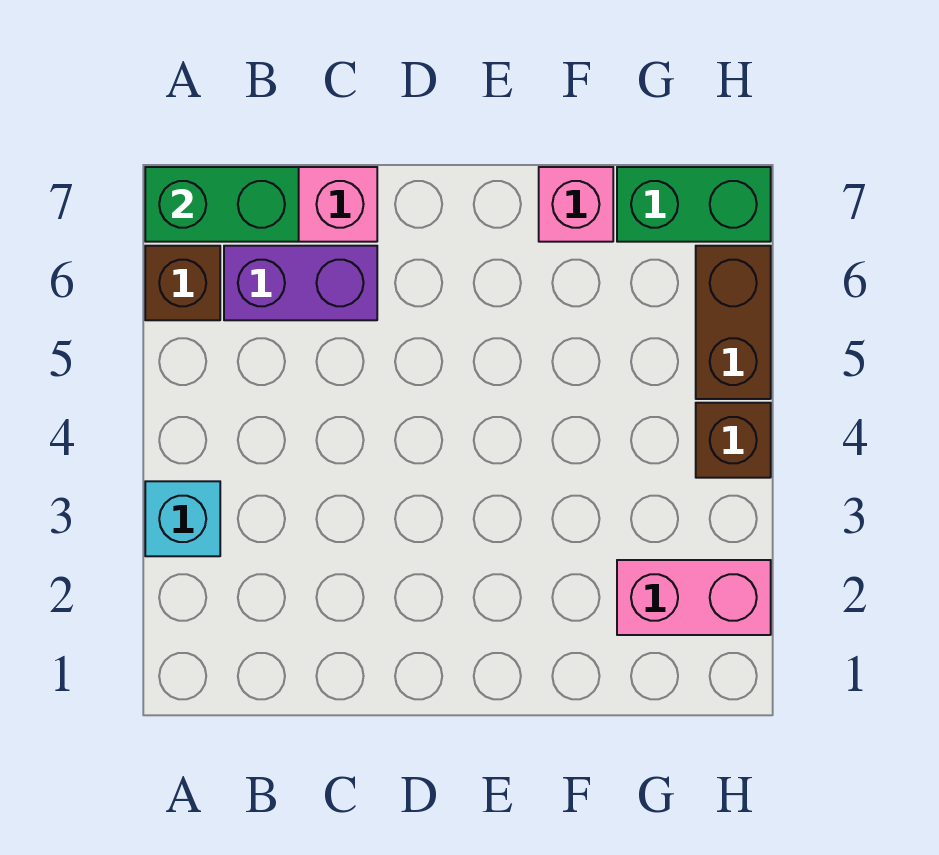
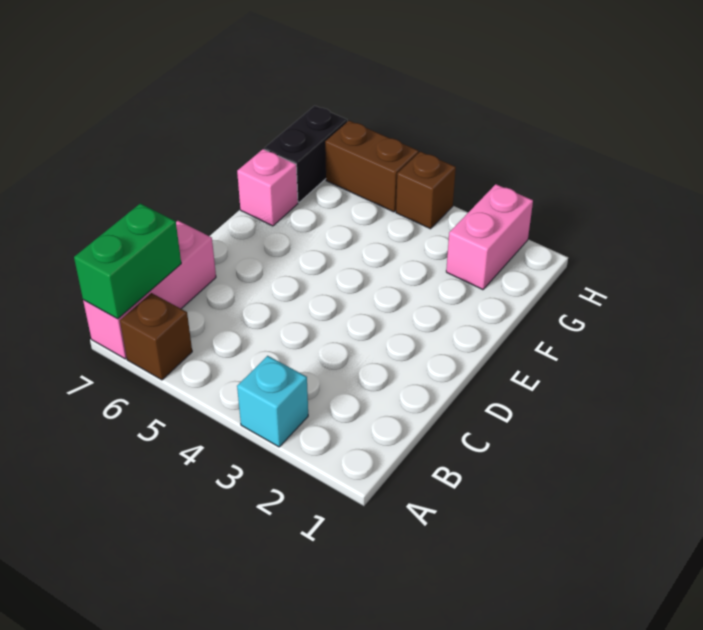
purple 1x2 brick [224,246,377,320] -> none
green 1x2 brick [617,167,771,242] -> black 1x2 brick [264,106,347,202]

